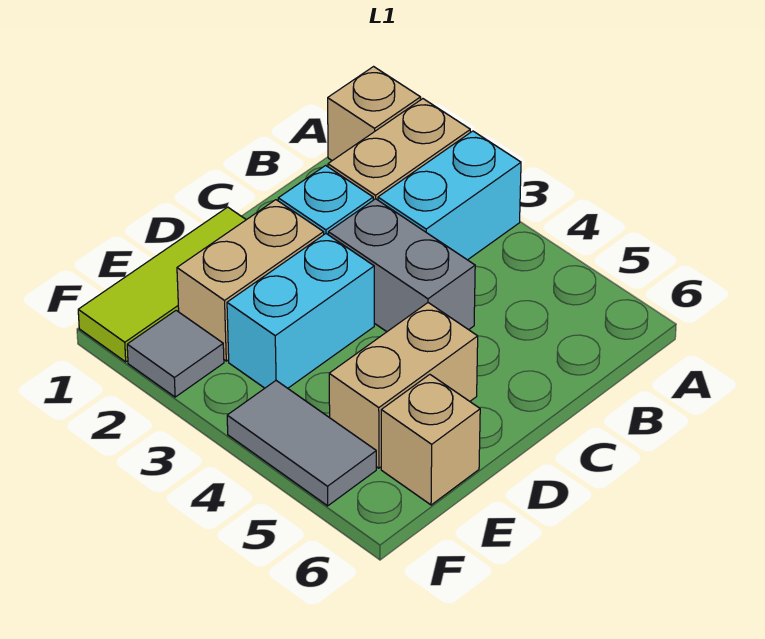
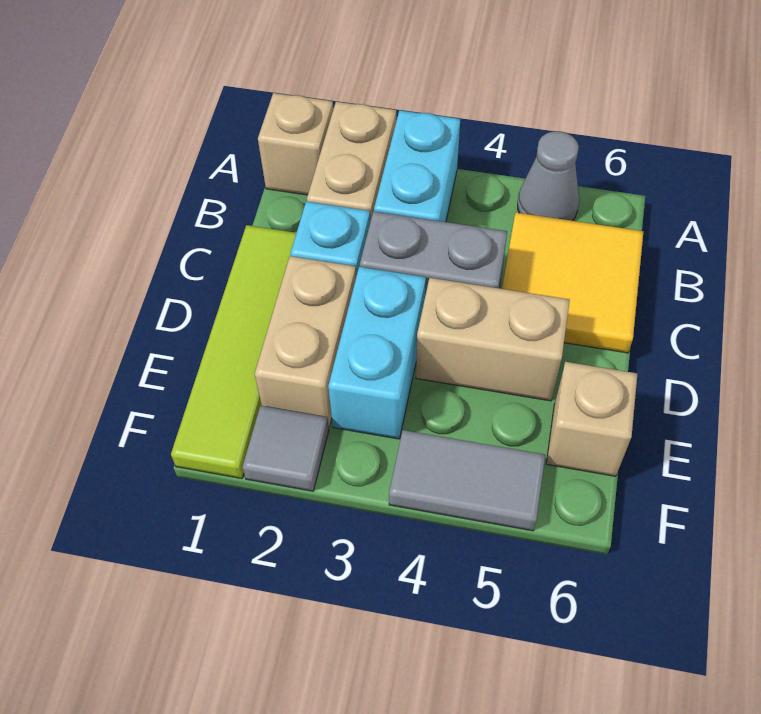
none -> grey 1x1 cone [518,131,579,221]
none -> yellow 2x2 tile [502,212,643,353]
lime 1x3 tile [78,207,246,362] -> lime 1x4 tile [171,225,296,479]
tan 1x2 brick [329,303,478,468] -> tan 1x2 brick turned to [416,278,570,401]

